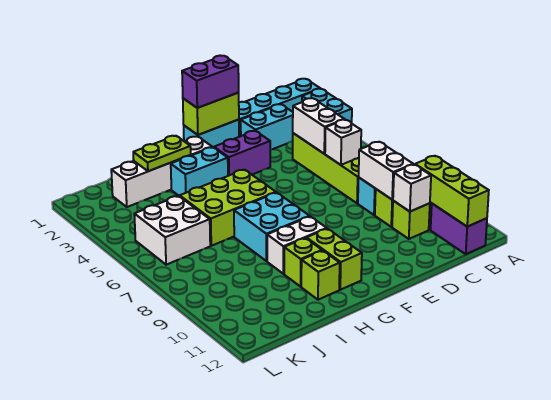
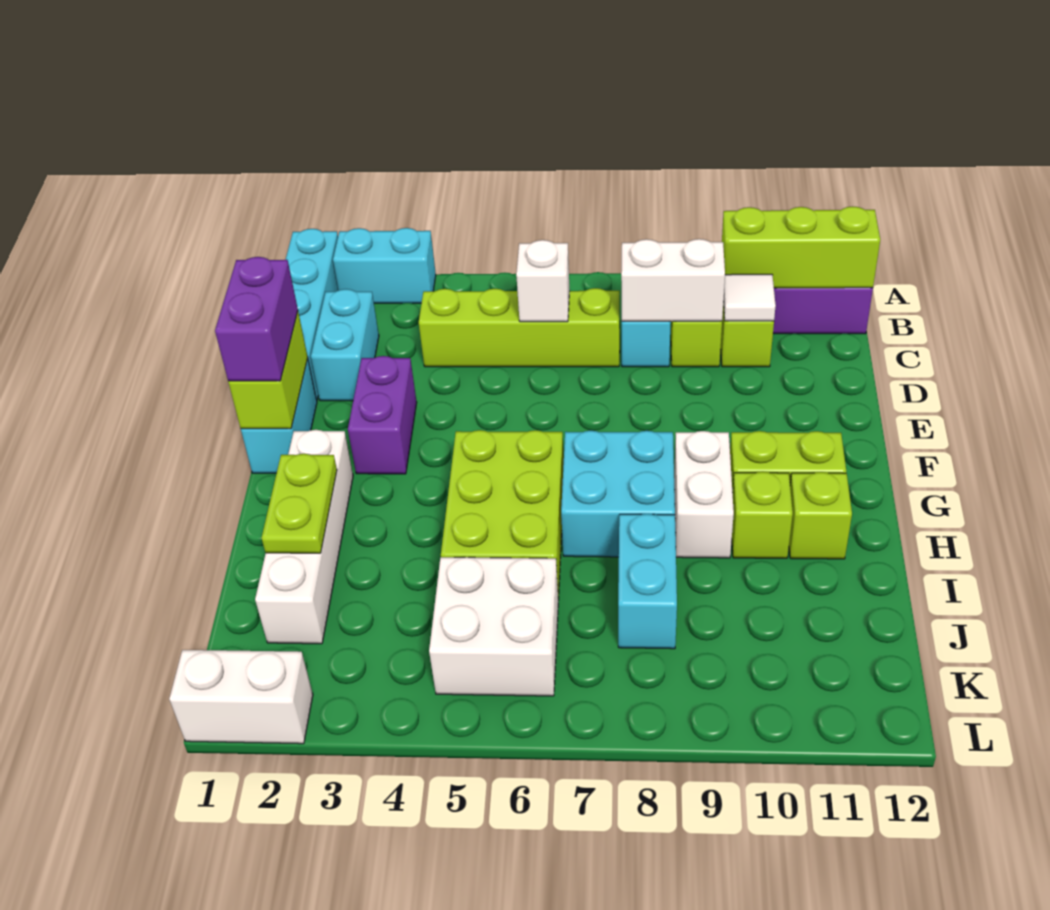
white 1x2 brick [293,98,345,154] -> white 1x2 brick moved to [169,650,313,744]
white 1x1 brick [393,164,431,212] -> white 1x1 tile [723,274,776,321]
cyan 1x2 brick [171,147,228,196] -> cyan 1x2 brick moved to [618,514,677,649]

